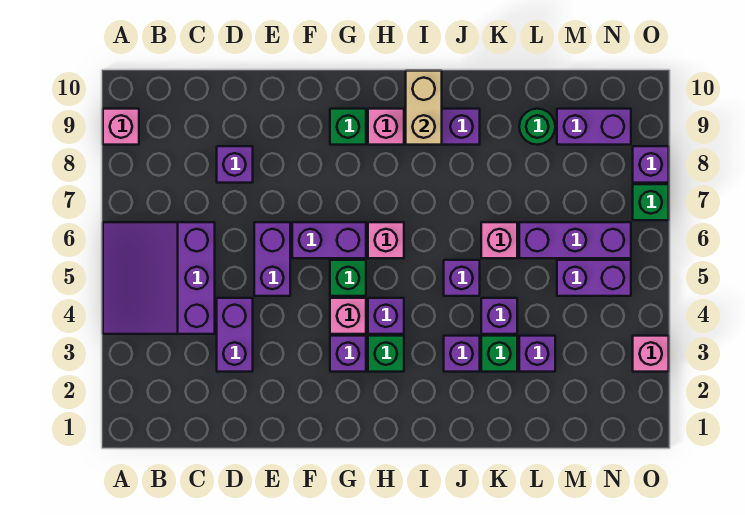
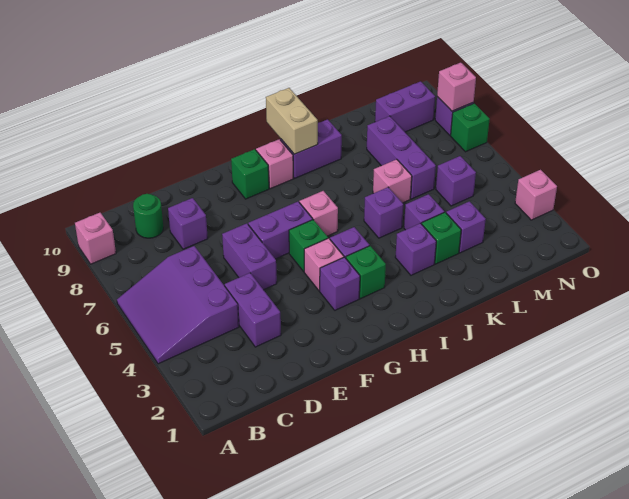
purple 1x3 brick [519,222,631,258] -> purple 1x3 brick turned to [367,116,436,199]
green 1x1 round brick [519,109,555,145] -> green 1x1 round brick moved to [133,194,163,238]
purple 1x2 brick [557,260,631,296] -> purple 1x1 brick [436,156,476,206]
none -> pink 1x1 brick [437,63,476,111]

